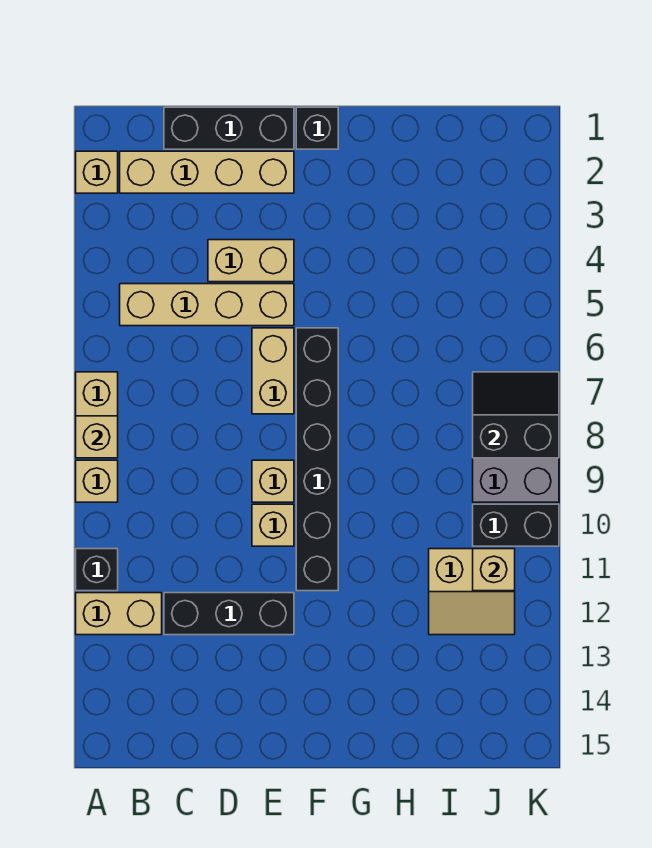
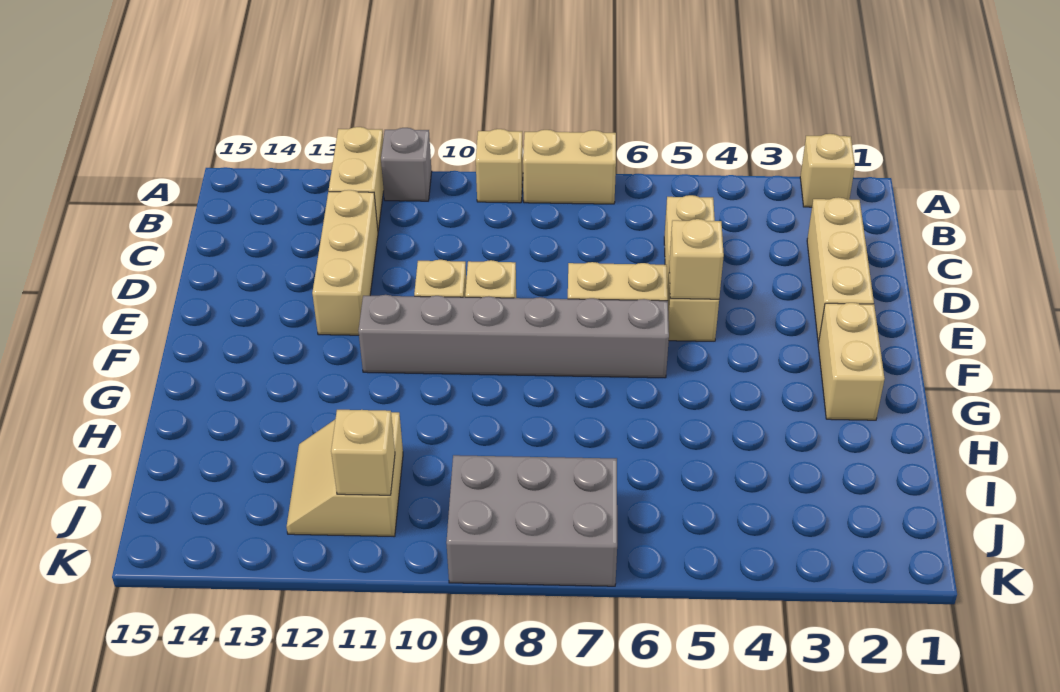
tan 1x1 brick [76,416,118,458] -> tan 1x1 brick moved to [669,219,724,299]
black 1x1 brick [76,549,118,591] -> grey 1x1 brick [381,128,432,201]
tan 1x4 brick [120,151,294,193] -> tan 1x3 brick [807,197,874,343]
tan 1x4 brick [120,284,294,326] -> tan 1x3 brick [664,195,719,341]
black 1x3 brick [164,107,294,149] -> none
black 1x3 brick [164,593,294,635] -> tan 1x3 brick [312,190,378,335]
tan 1x2 brick [208,240,294,282] -> tan 1x2 brick moved to [818,303,885,420]
black 1x1 brick [296,107,338,149] -> none
black 1x6 brick [296,328,338,591] -> grey 1x6 brick [358,295,669,378]
black 2x2 slope [473,372,559,458] -> none
black 1x2 brick [473,504,559,546] -> none

